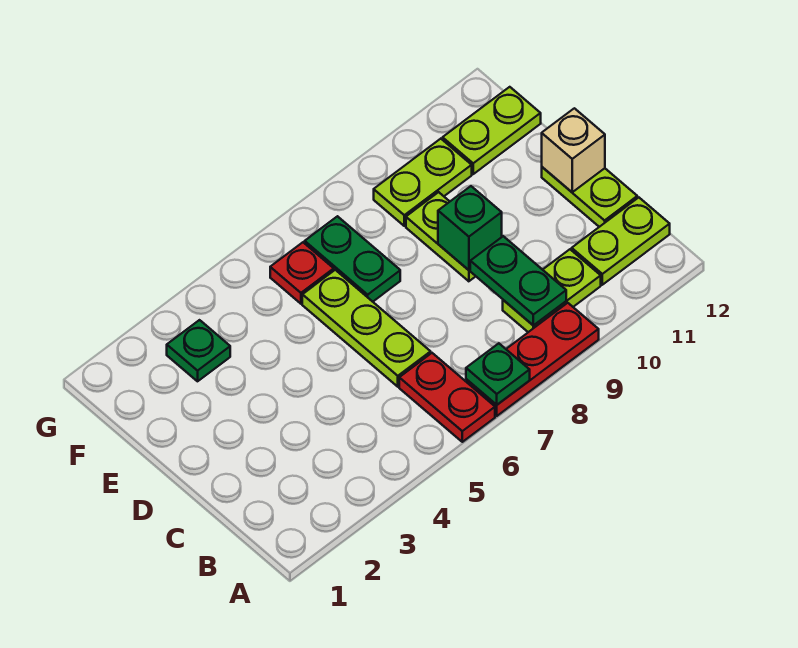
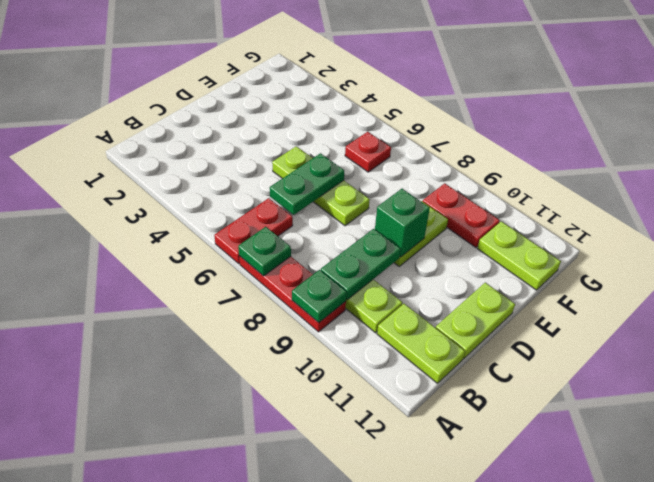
lime 1x3 plate [302,270,431,387] -> lime 1x3 plate turned to [272,146,370,226]
tan 1x1 brick [542,108,605,192] -> none
green 1x2 plate [305,216,400,302] -> green 1x2 plate moved to [270,153,344,215]
green 1x1 plate [167,320,230,381] -> green 1x1 plate moved to [292,270,347,323]
lime 1x2 plate [374,139,472,226] -> red 1x2 plate [423,183,500,248]

